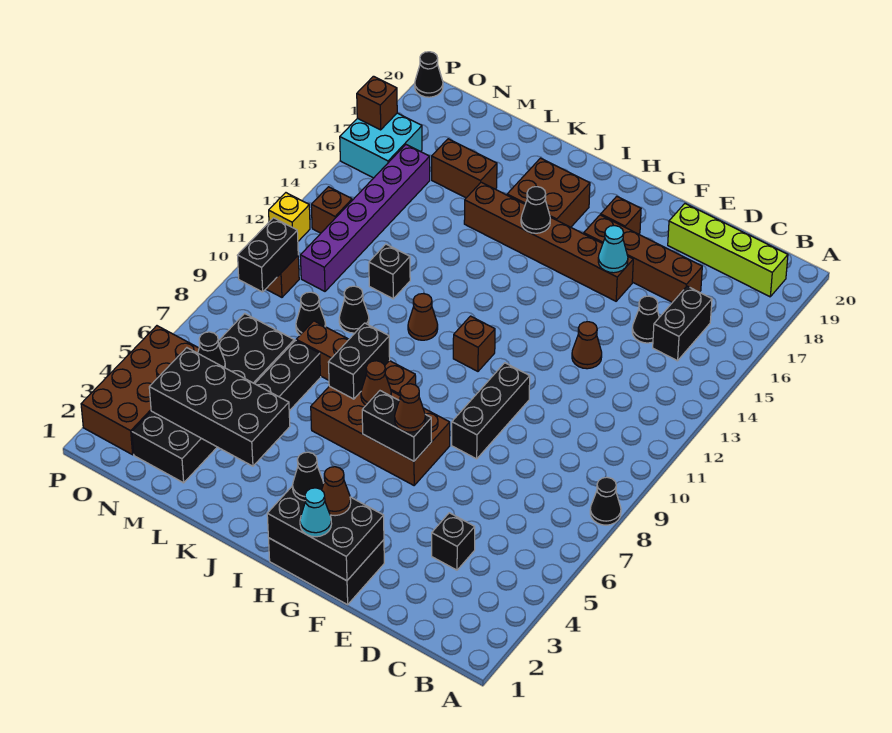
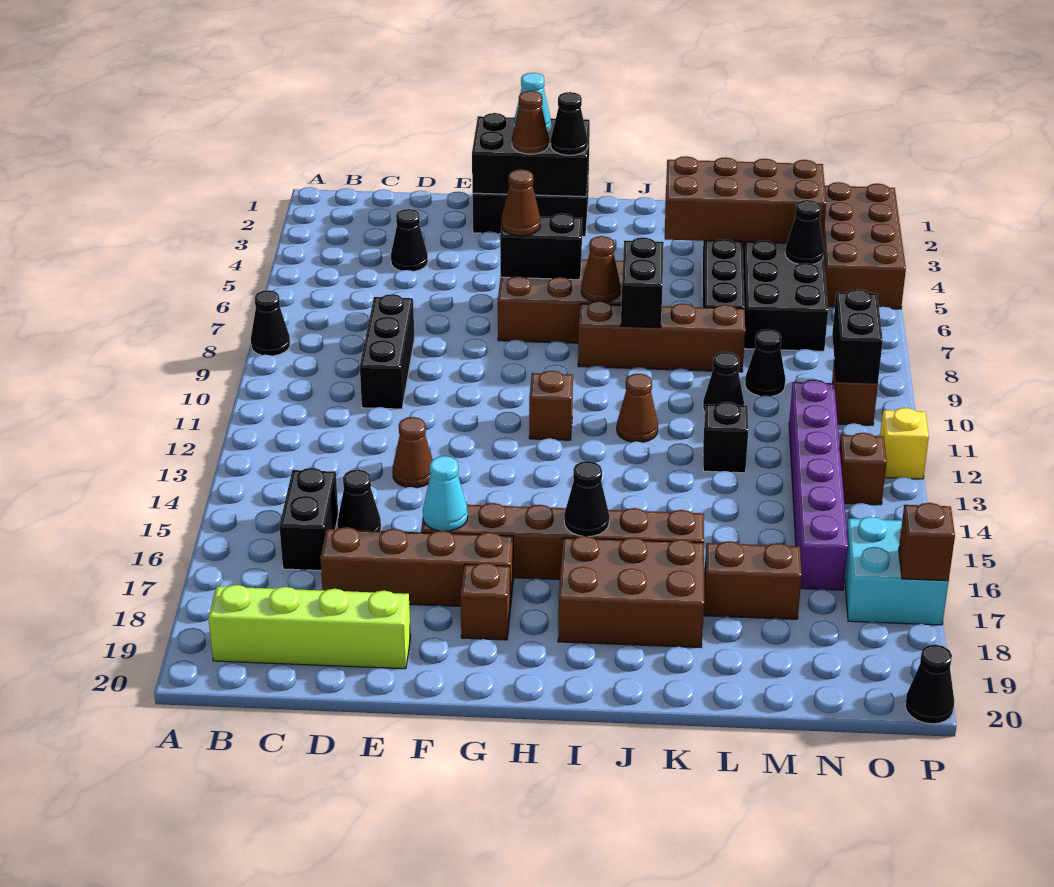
black 1x1 brick [432,513,475,570] -> black 1x1 cone [391,209,428,272]
black 1x3 brick [452,363,530,459] -> black 1x3 brick moved to [360,294,414,409]
brown 2x2 brick [507,158,590,227] -> brown 2x3 brick [558,536,704,648]
black 2x4 brick [149,348,290,466] -> brown 2x4 brick [665,156,826,243]

